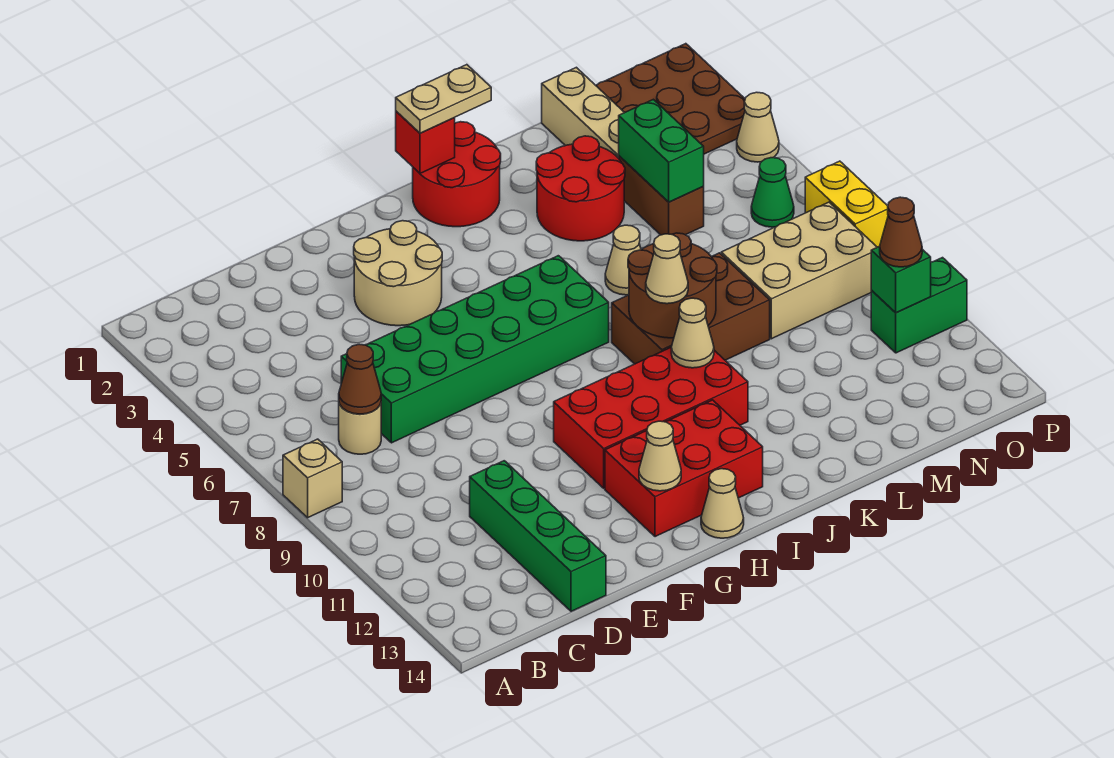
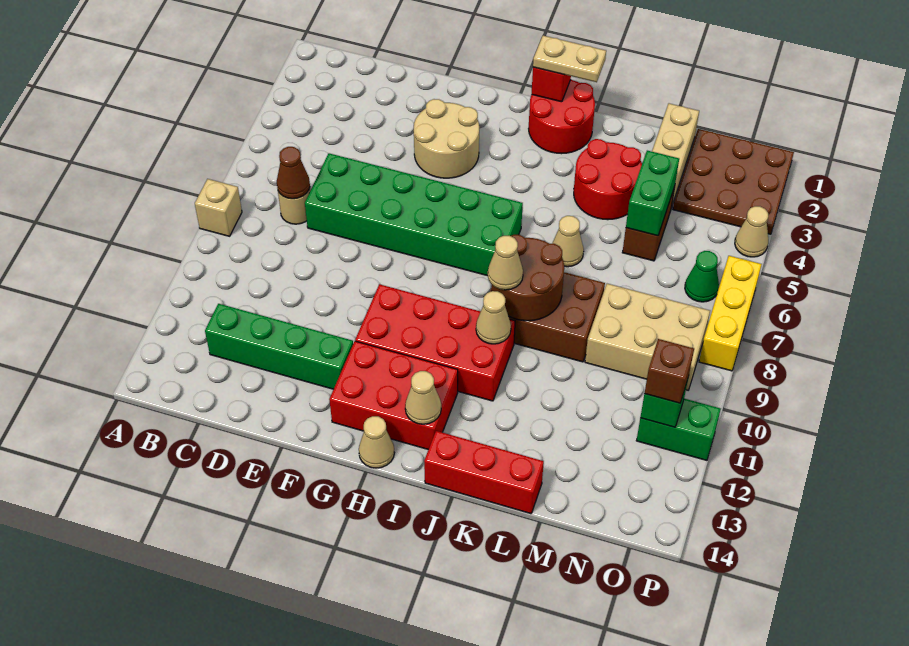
green 1x4 brick [470,461,606,611] -> green 1x4 brick turned to [205,304,353,389]
tan 1x1 cone [639,421,681,491] -> tan 1x1 cone moved to [405,371,441,424]
none -> red 1x3 brick [424,431,544,514]
brown 1x1 cone [880,197,922,267] -> brown 1x1 brick [645,339,694,403]
yellow 1x2 brick [805,161,888,247] -> yellow 1x3 brick [699,256,762,371]

